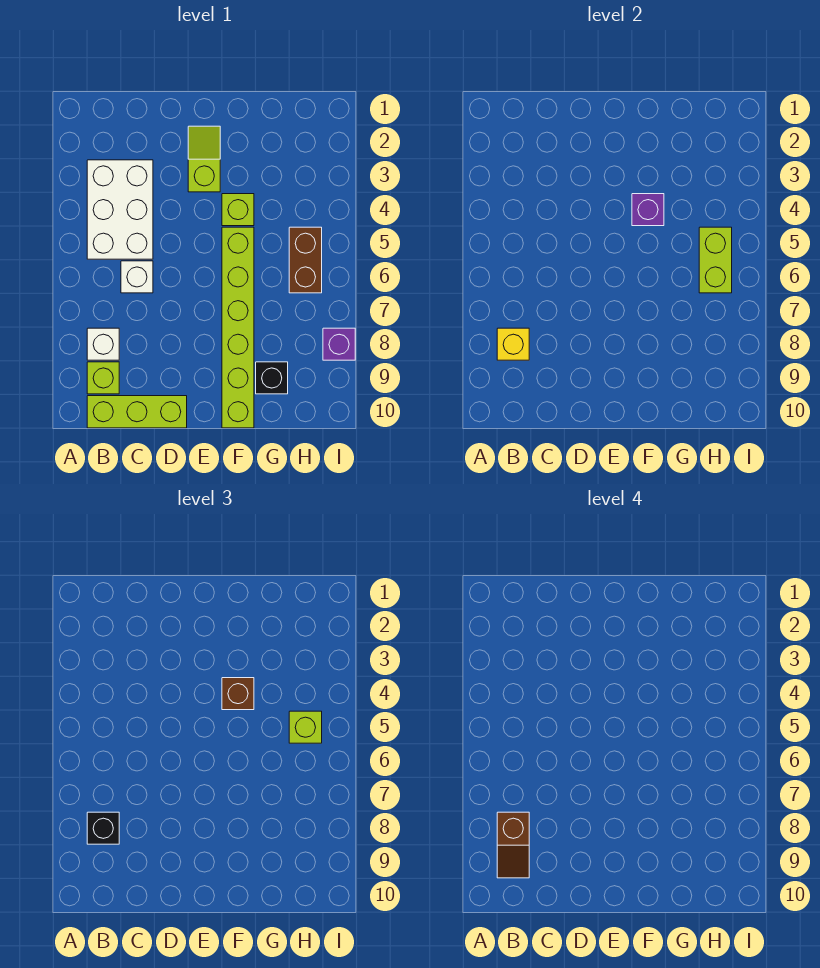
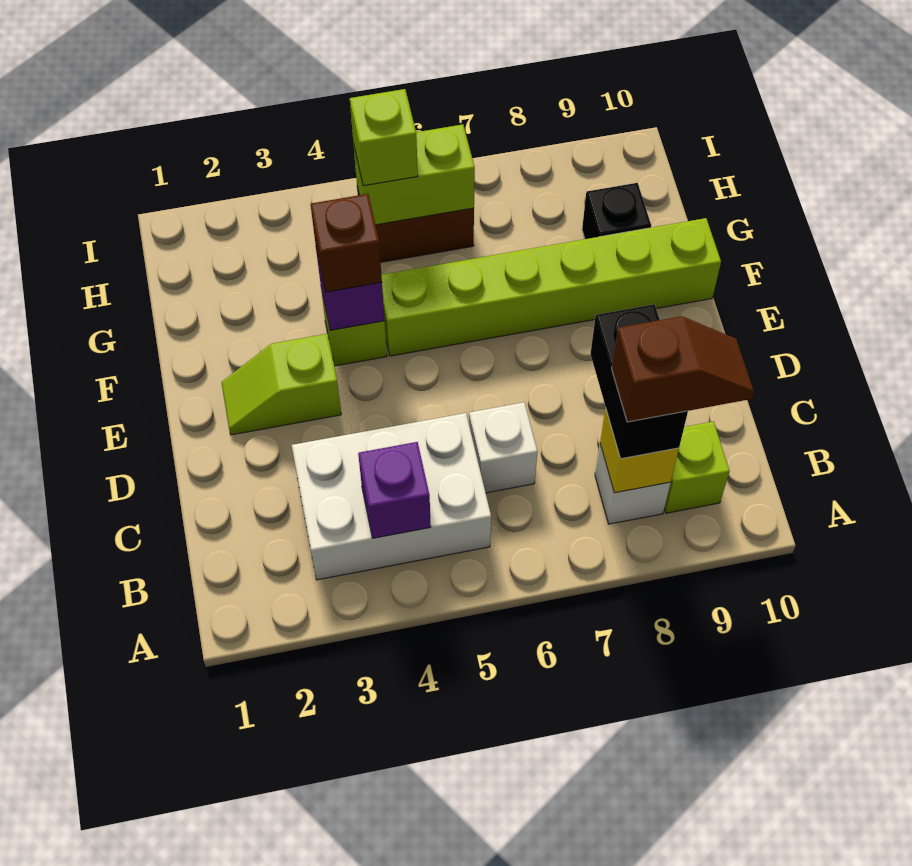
black 1x1 brick [87,812,119,844] -> black 1x2 brick [591,304,688,459]
lime 1x3 brick [87,396,187,428] -> none
purple 1x1 brick [323,328,355,360] -> purple 1x1 brick moved to [358,442,431,538]

